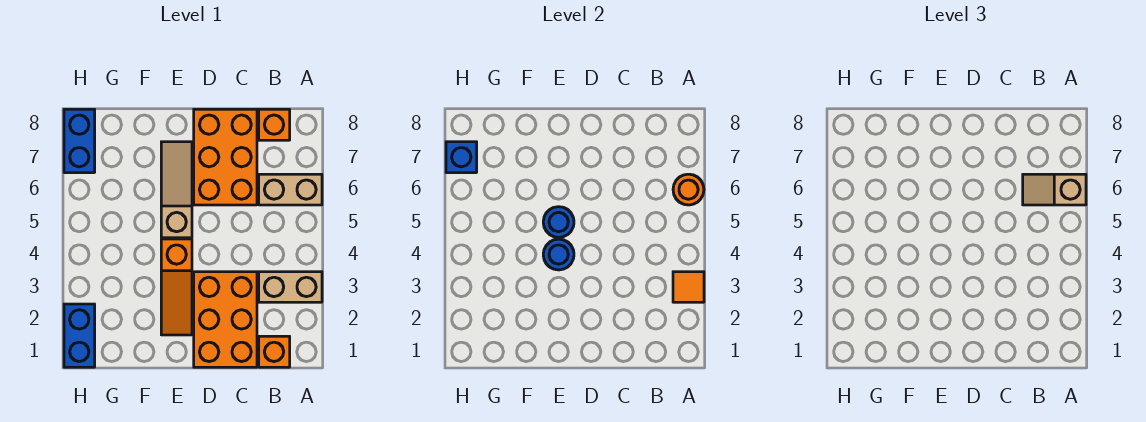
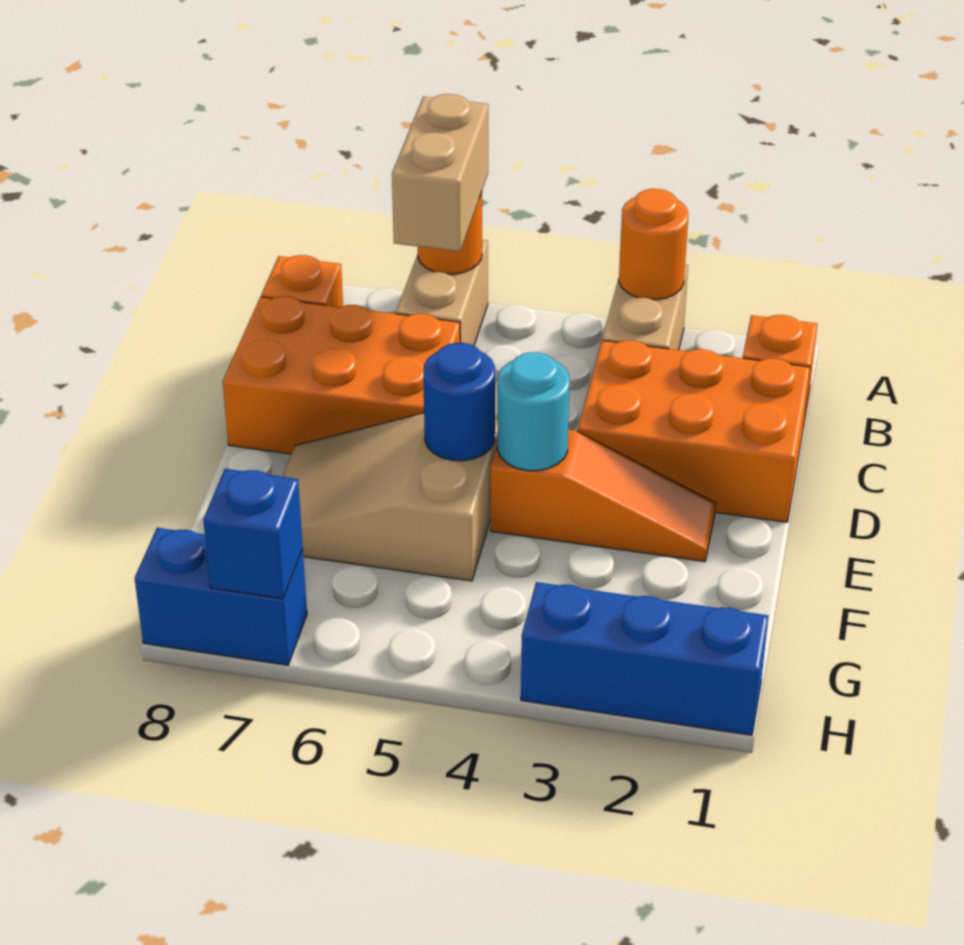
orange 1x1 tile [673,272,704,302] -> orange 1x1 round brick [619,189,688,300]
tan 1x2 slope [1023,174,1086,205] -> tan 1x2 brick [392,94,488,252]
blue 1x1 round brick [543,239,574,270] -> cyan 1x1 round brick [497,352,570,471]
tan 1x3 slope [161,142,192,238] -> tan 2x3 slope [283,413,498,581]
blue 1x2 brick [64,304,95,367] -> blue 1x3 brick [521,582,768,735]

